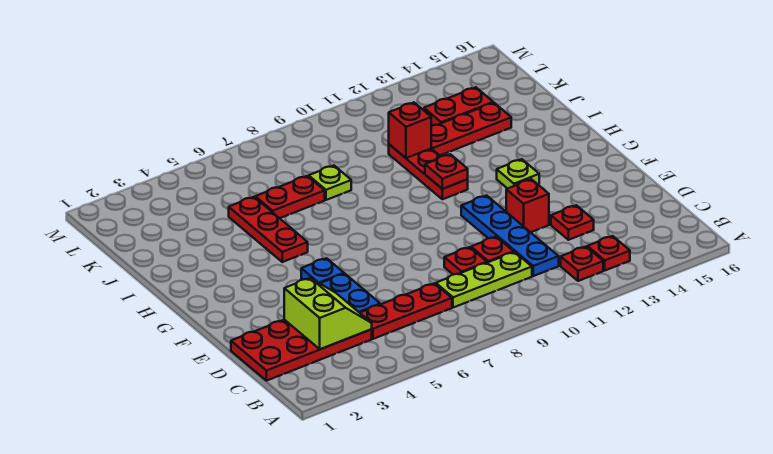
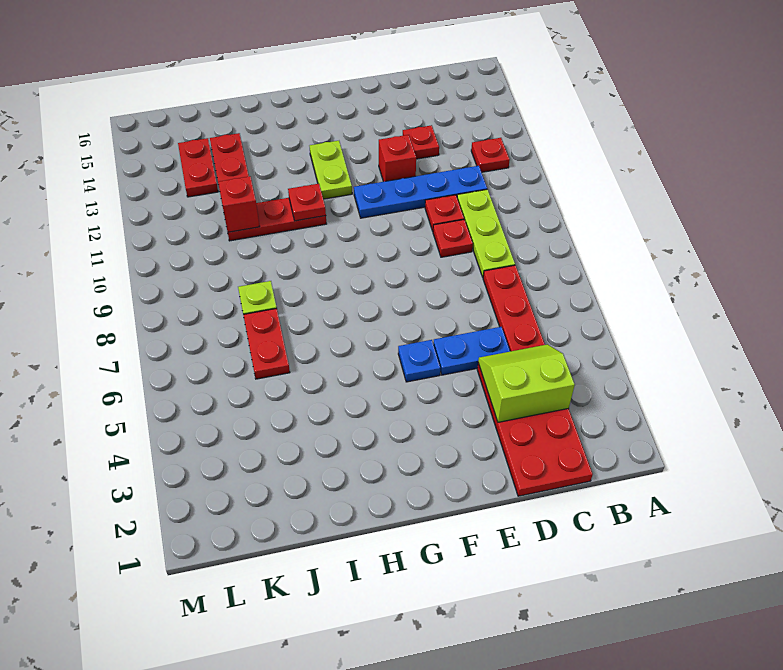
red 1x1 plate [587,236,630,270] -> none
lime 1x1 plate [497,159,539,189] -> lime 1x2 plate [310,141,352,199]
red 1x3 plate [229,197,308,262] -> none

